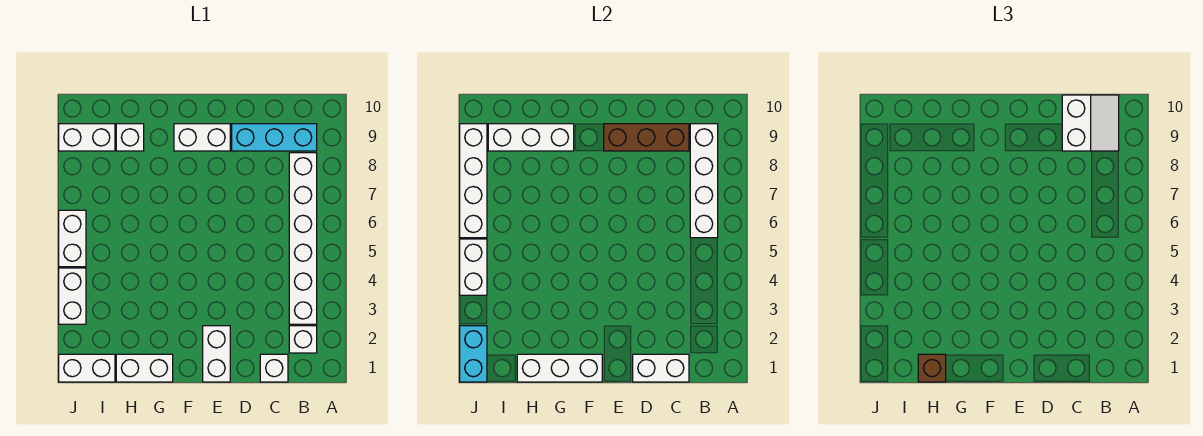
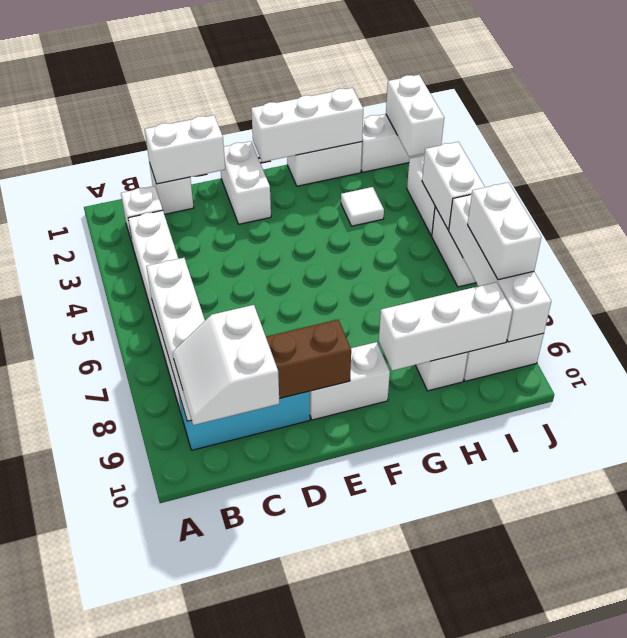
brown 1x1 brick [918,354,946,382] -> none
none -> white 1x1 tile [341,187,384,226]
cyan 1x2 brick [460,326,487,382] -> white 1x2 brick [386,75,444,157]
none -> white 1x2 brick [468,182,541,280]

